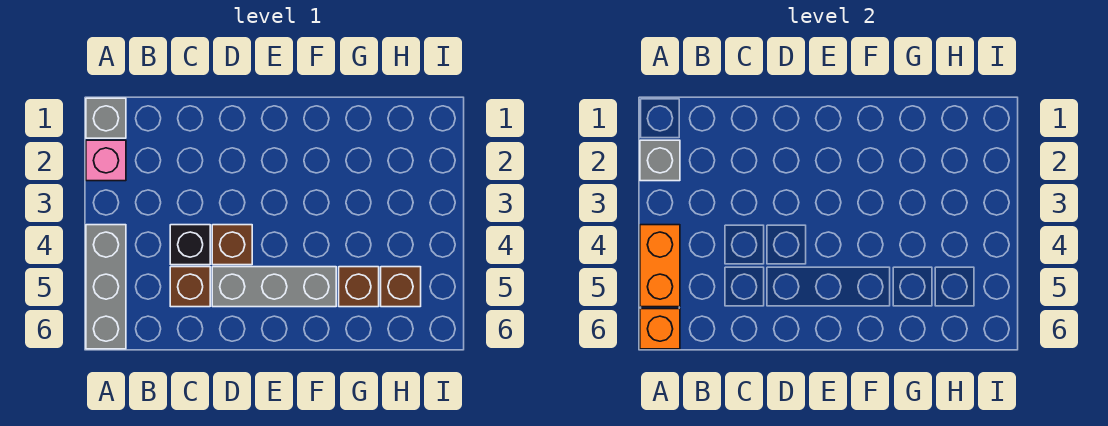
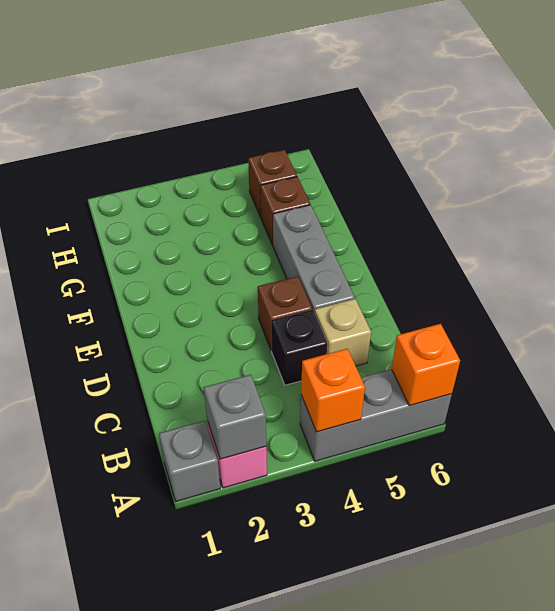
orange 1x2 brick [640,225,680,307] -> orange 1x1 brick [301,349,365,432]
brown 1x1 brick [170,267,210,307] -> tan 1x1 brick [315,299,371,366]

